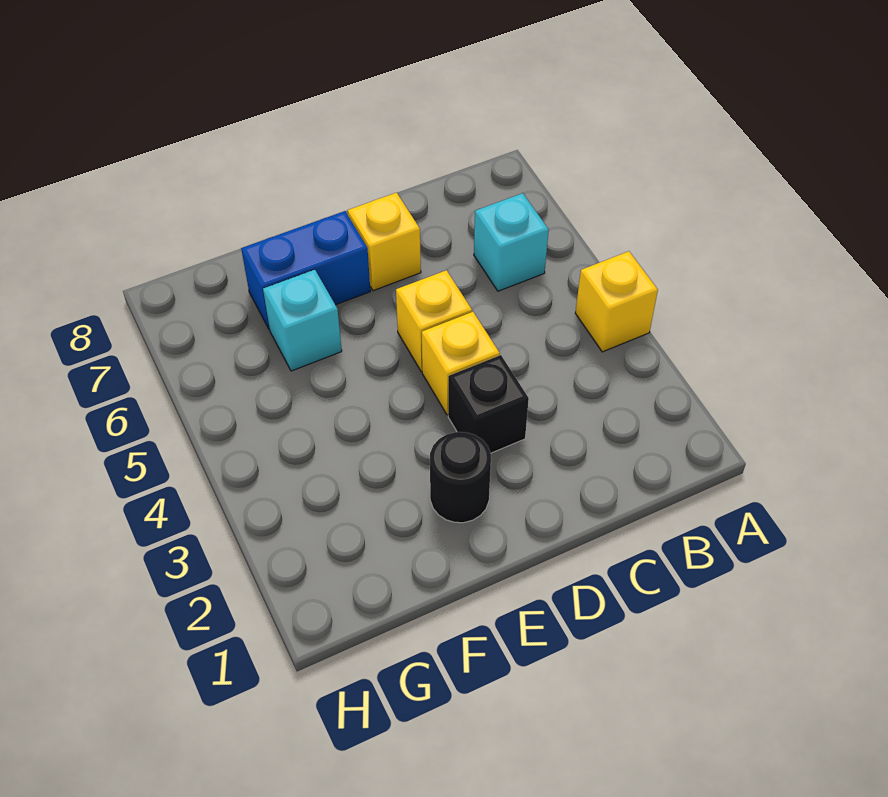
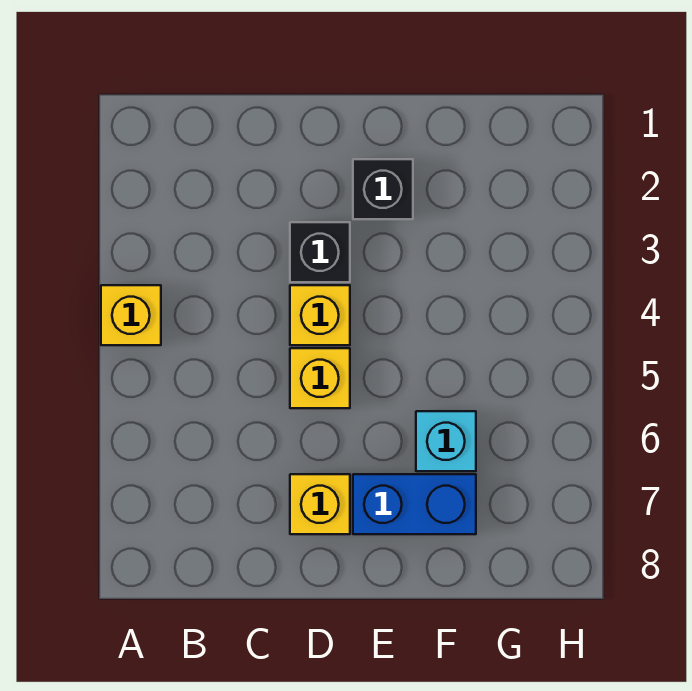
cyan 1x1 brick [474,193,549,291] -> none
black 1x1 round brick [430,432,491,523] -> black 1x1 brick [353,159,413,219]

